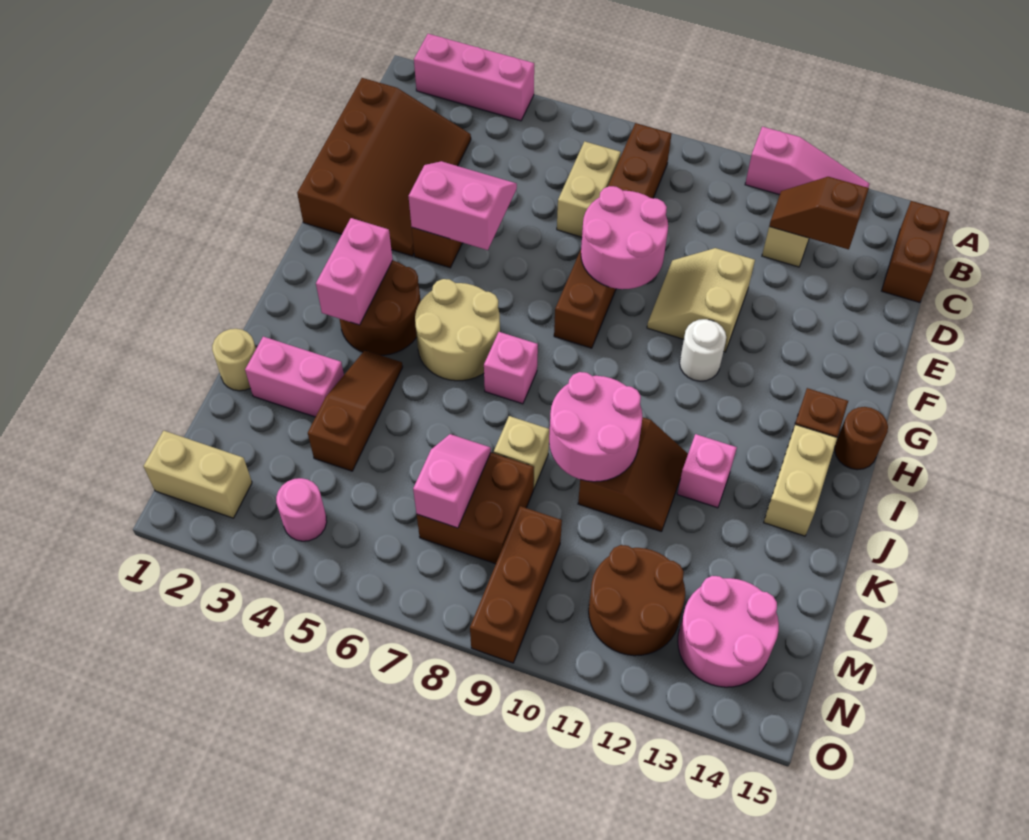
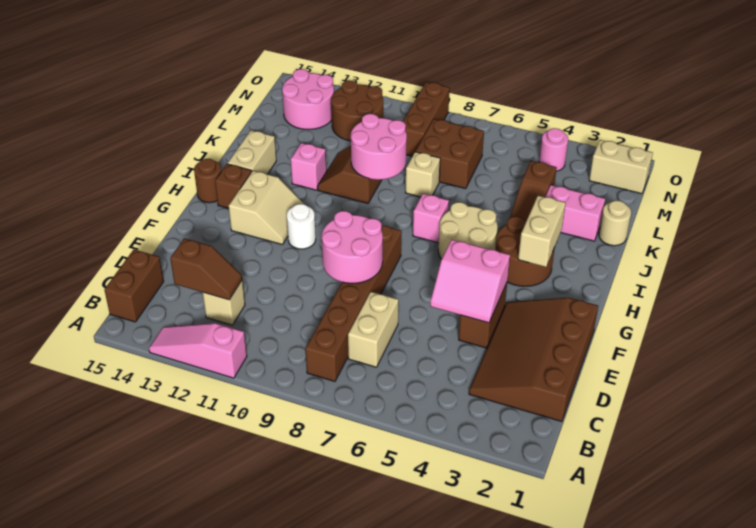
pink 1x3 brick [414,34,534,121] -> none
tan 2x2 slope [647,248,755,352] -> tan 2x2 slope moved to [229,171,304,245]
pink 1x2 brick [316,218,393,325] -> tan 1x2 brick [518,196,565,267]
pink 1x2 slope [413,434,491,528] -> none

